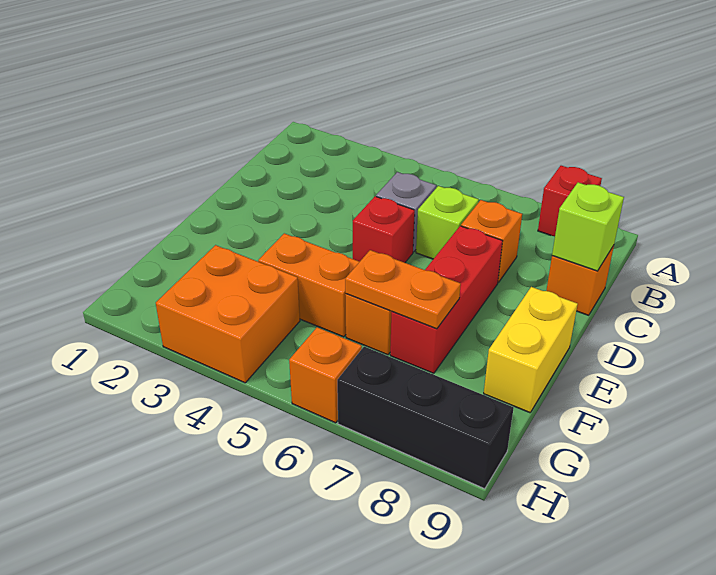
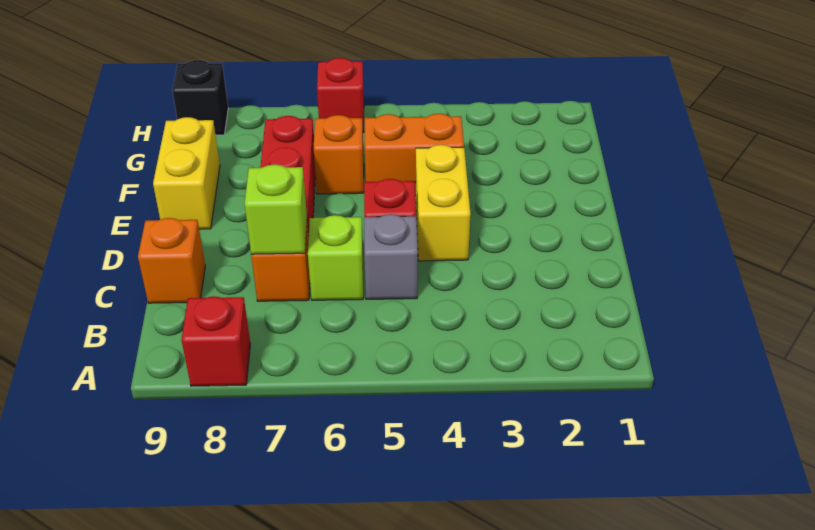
lime 1x1 brick [552,183,624,271] -> lime 1x1 brick moved to [245,164,307,255]
none -> yellow 1x2 brick [415,145,471,261]
orange 1x2 plate [345,250,461,329] -> none
orange 2x2 brick [156,245,300,383] -> none
orange 1x1 brick [289,327,362,423] -> red 1x1 brick [317,58,364,133]
black 1x3 brick [337,347,514,489] -> black 1x1 brick [172,60,228,135]

